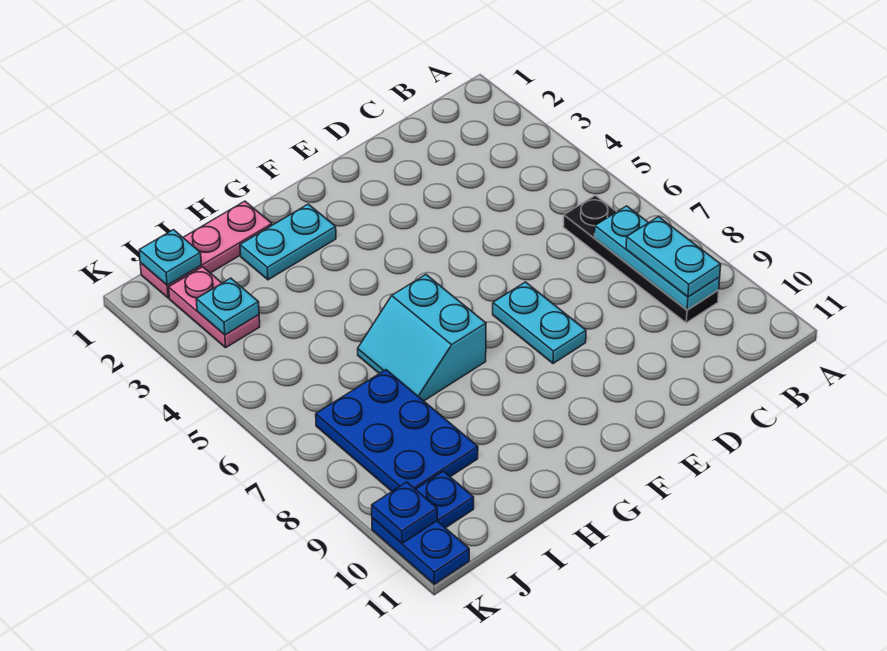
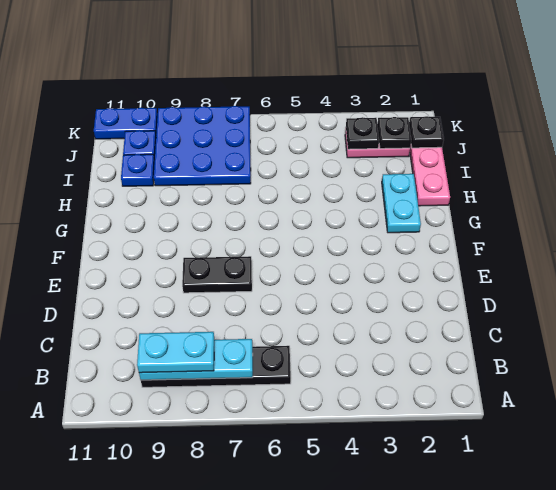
cyan 1x2 plate [493,282,586,364] -> black 1x2 plate [182,256,252,293]
cyan 2x2 slope [358,275,486,401] -> none
blue 2x3 plate [316,370,478,491] -> blue 3x3 plate [154,106,251,186]
cyan 1x1 plate [139,230,201,285] -> black 1x1 plate [409,116,444,148]
none -> black 1x1 plate [377,117,412,149]
cyan 1x1 plate [196,278,259,335] -> black 1x1 plate [346,117,379,149]
blue 1x1 plate [372,482,437,543] -> blue 1x1 plate moved to [121,154,155,186]

